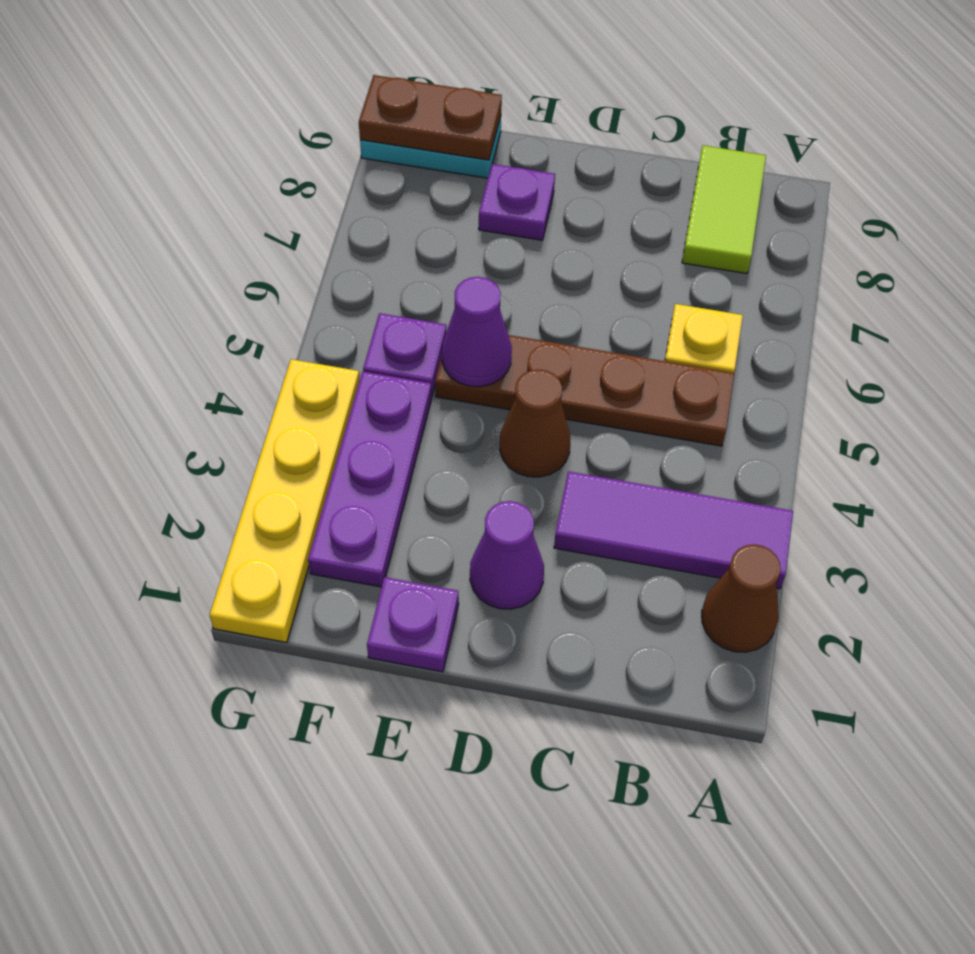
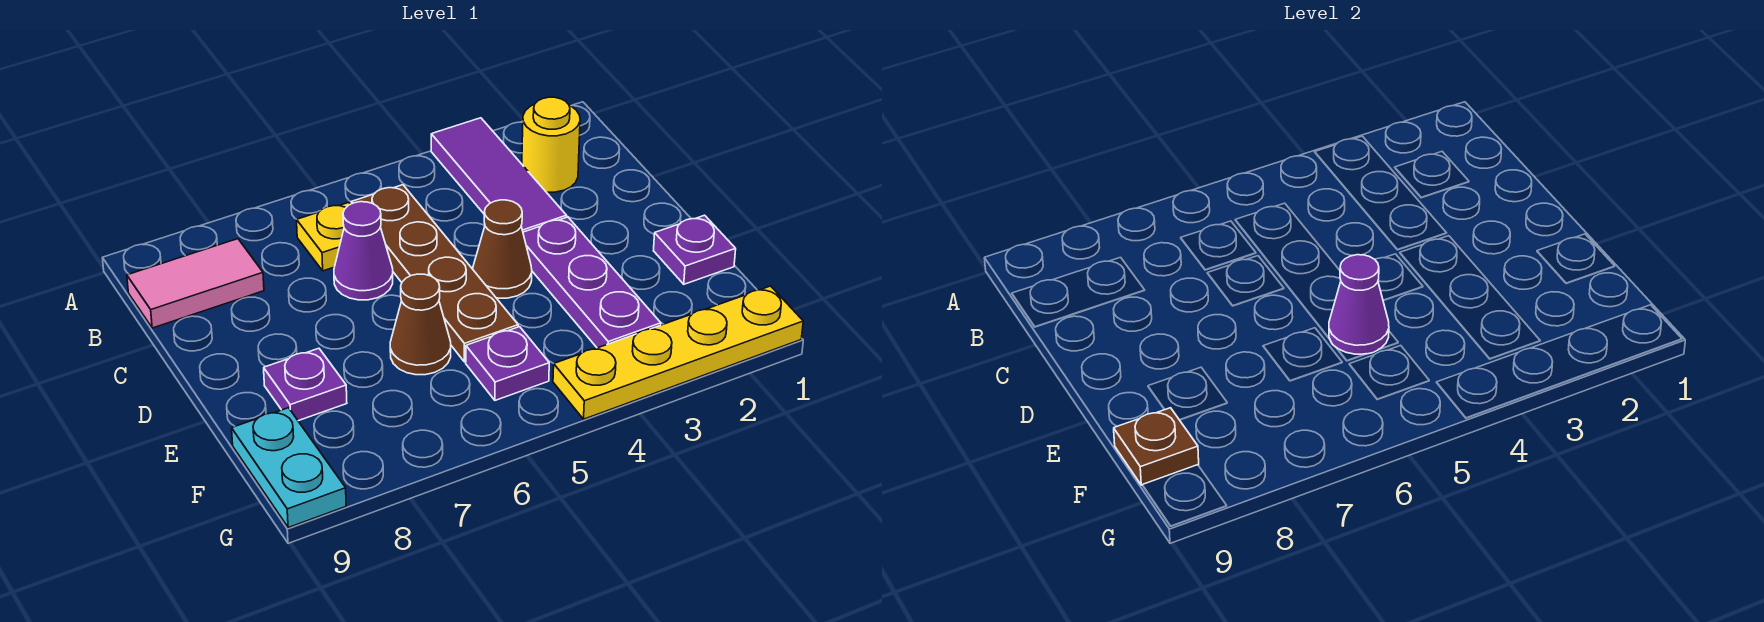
brown 1x1 cone [702,544,781,652] -> brown 1x1 cone moved to [390,274,451,375]
none -> yellow 1x1 round brick [522,97,580,192]
lime 1x2 tile [682,145,766,274] -> pink 1x2 tile [127,239,264,328]
purple 1x1 cone [470,501,544,609] -> purple 1x1 cone moved to [334,202,393,300]
purple 1x3 plate [308,371,431,587] -> purple 1x3 plate turned to [523,217,661,348]
brown 1x2 plate [359,75,502,160] -> brown 1x1 plate [1114,408,1199,485]

